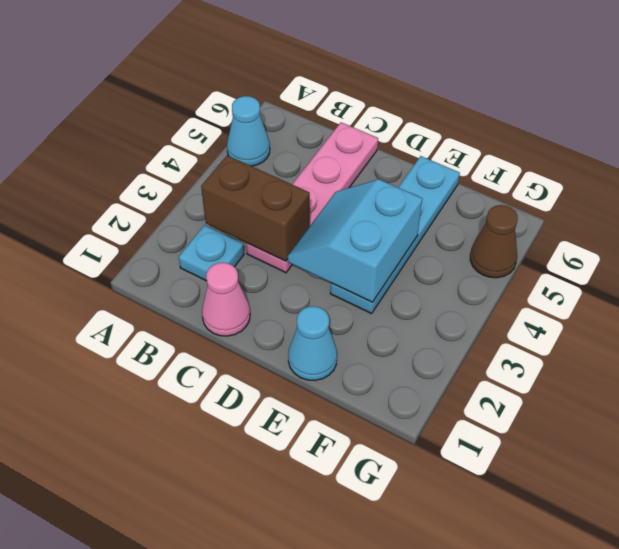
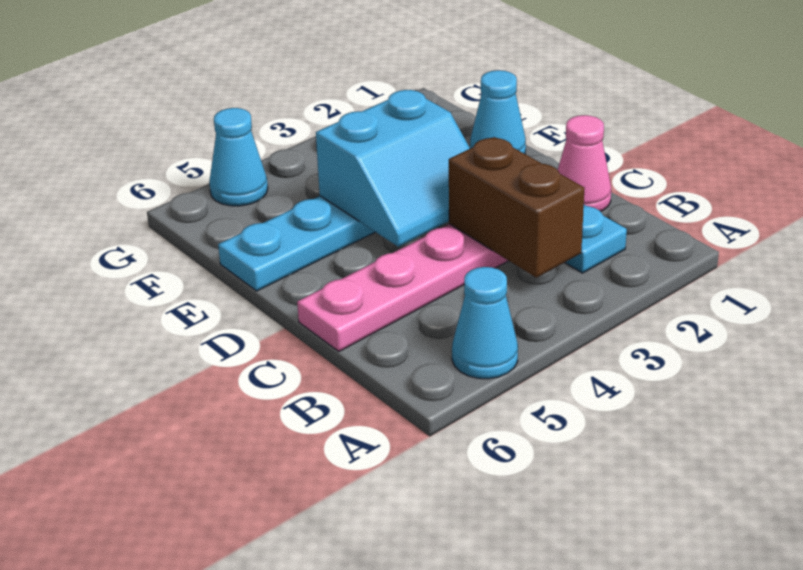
brown 1x1 cone [470,205,518,278] -> cyan 1x1 cone [209,108,268,206]

